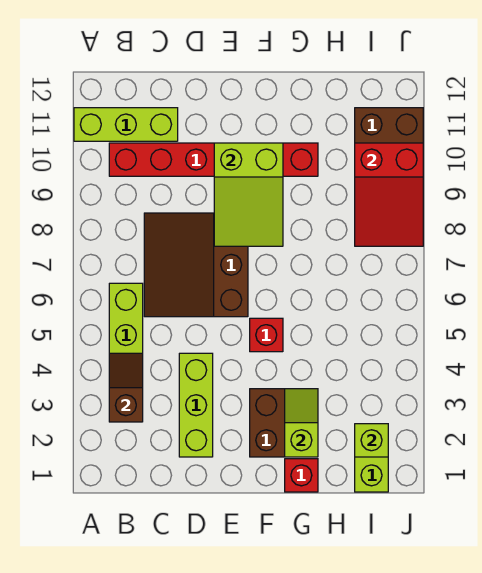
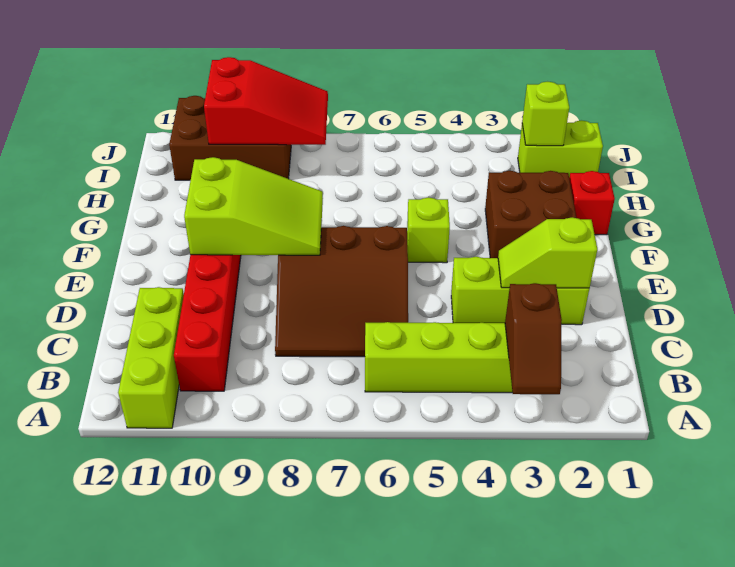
brown 1x2 slope [109,353,143,422] -> brown 1x2 slope turned to [505,283,562,394]
red 1x1 brick [250,318,283,352] -> lime 1x1 brick [407,197,450,263]
lime 1x2 slope [285,389,318,457] -> lime 1x2 slope moved to [498,217,597,288]

